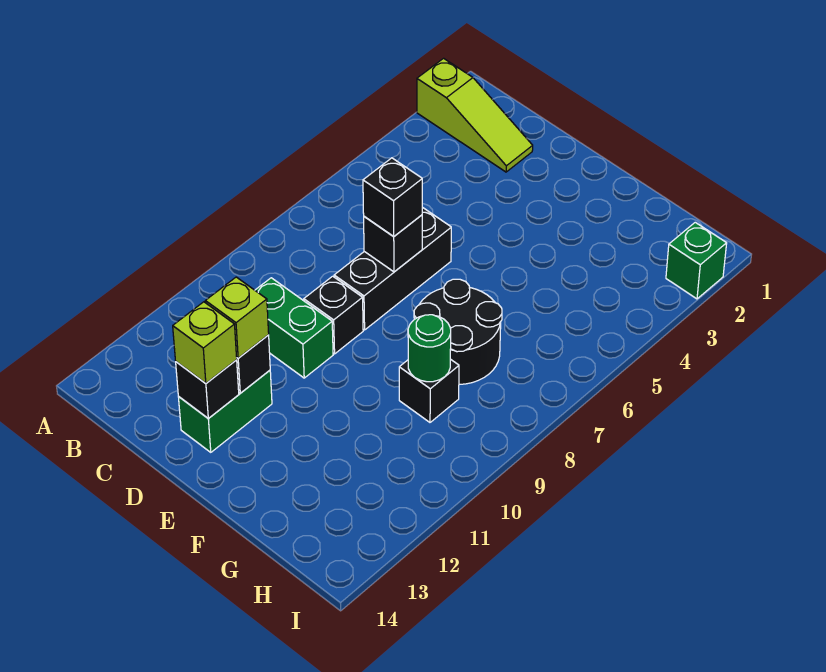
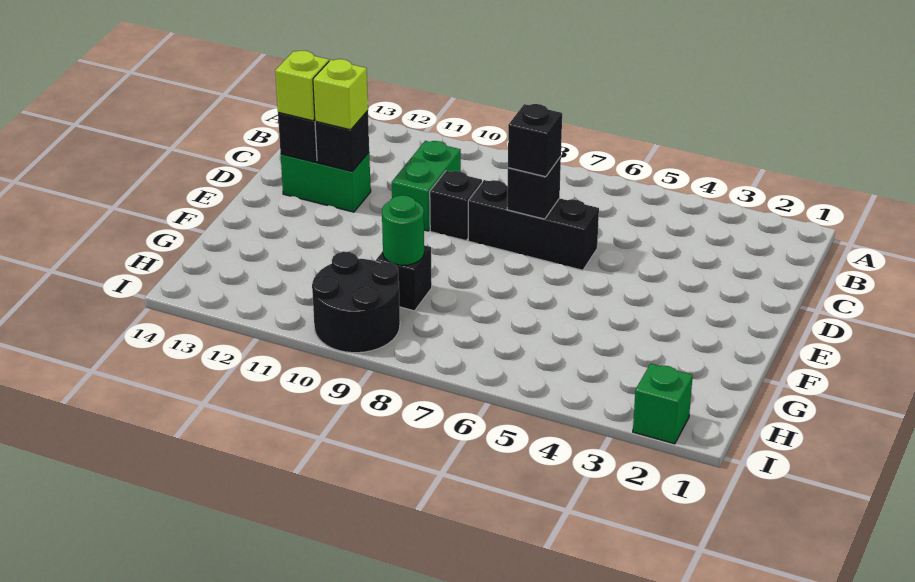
lime 1x3 slope [417,58,533,172] -> none
black 2x2 round brick [414,279,502,384] -> black 2x2 round brick moved to [312,252,400,353]

